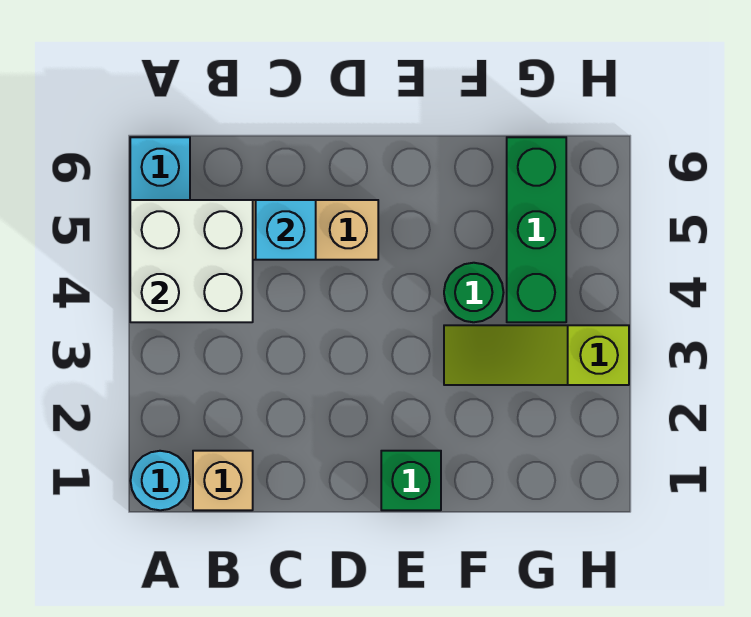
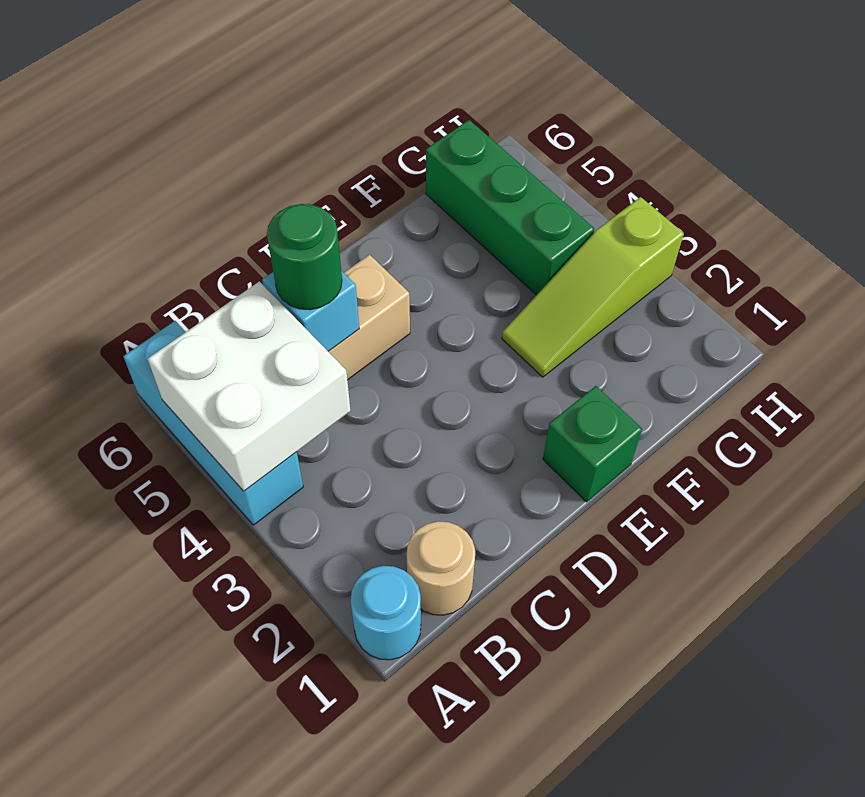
tan 1x1 brick [193,451,253,510] -> tan 1x1 round brick [407,521,475,615]
green 1x1 round brick [444,263,504,322] -> green 1x1 round brick moved to [267,204,342,310]

